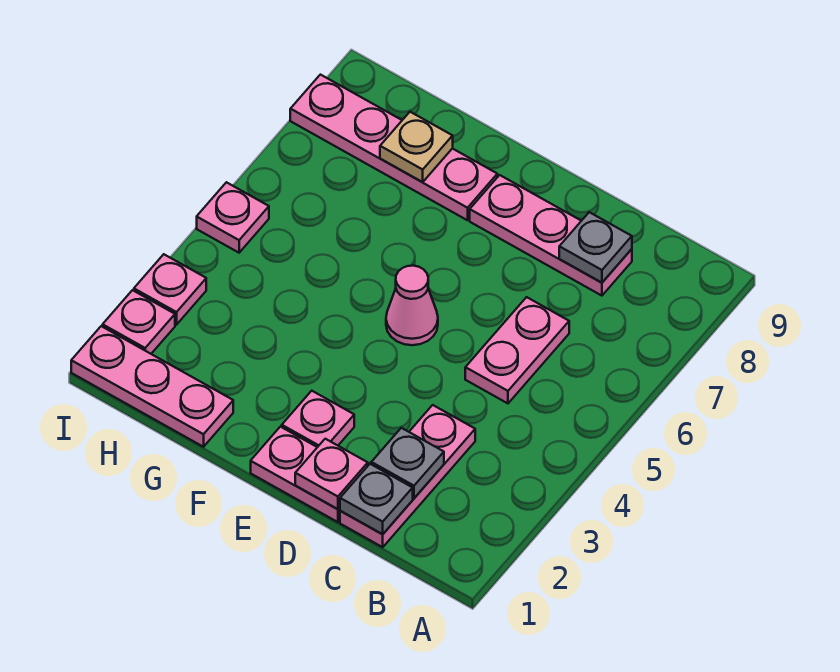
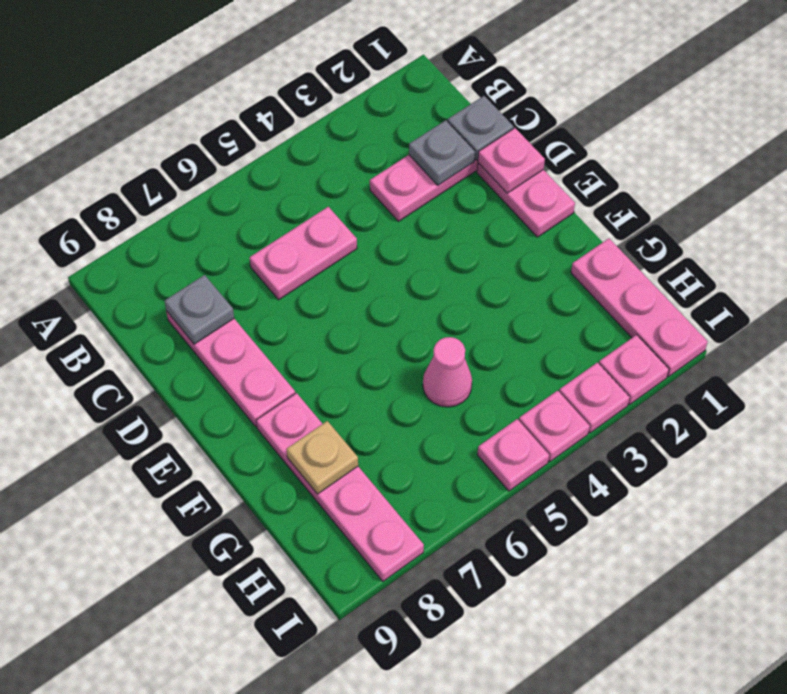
pink 1x1 plate [282,391,354,447] -> pink 1x1 plate moved to [519,391,590,462]
pink 1x1 cone [386,266,438,345] -> pink 1x1 cone moved to [423,337,472,407]

